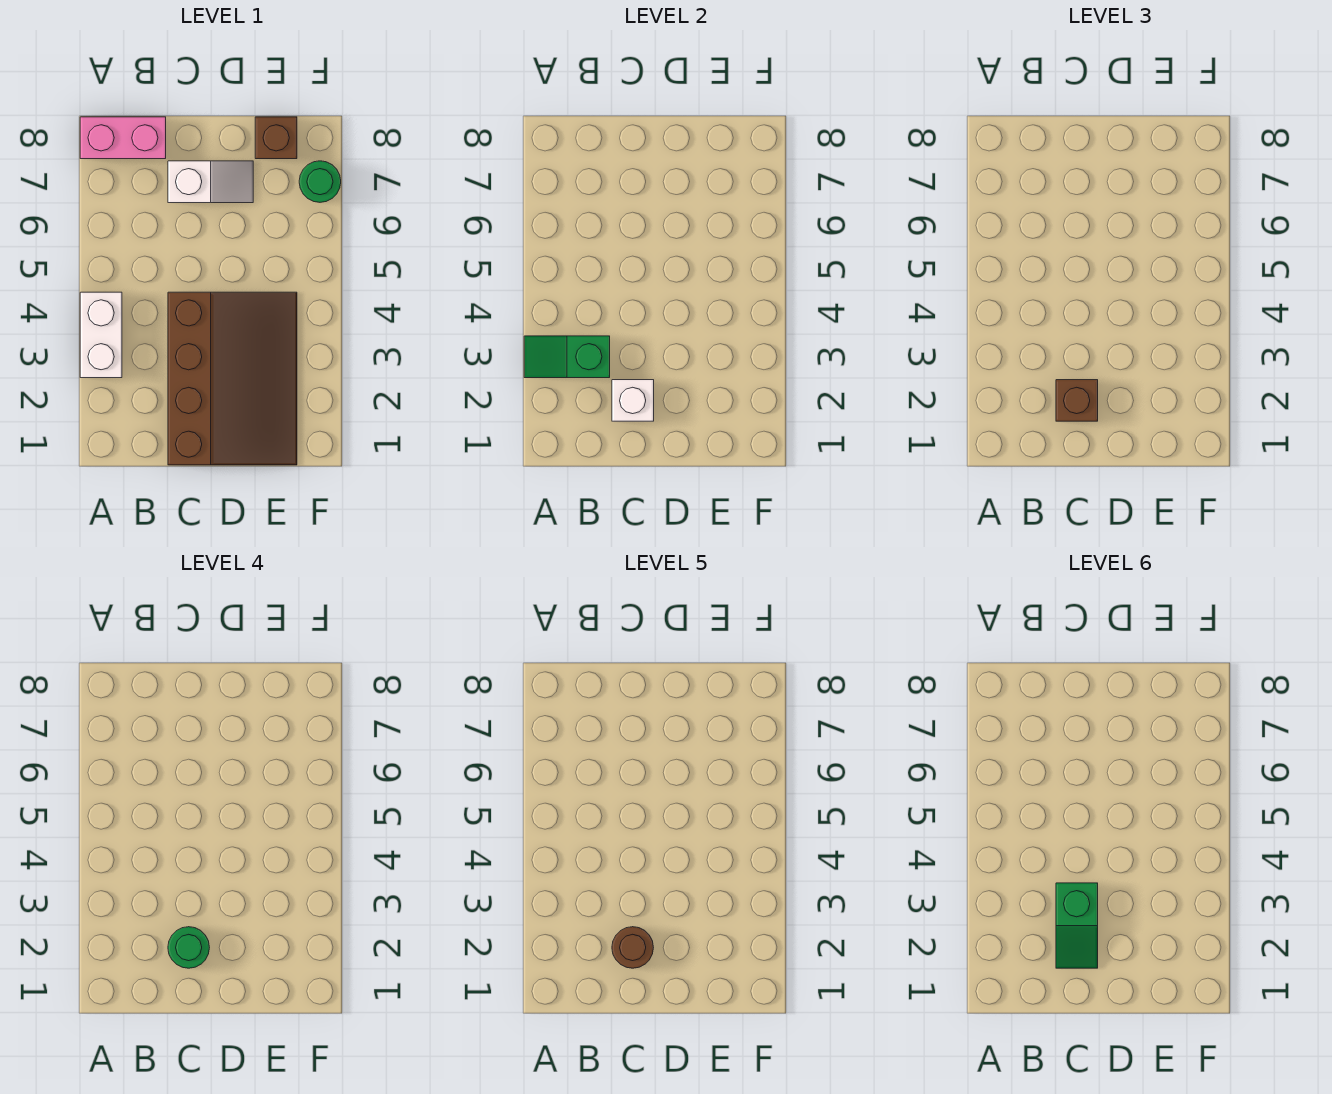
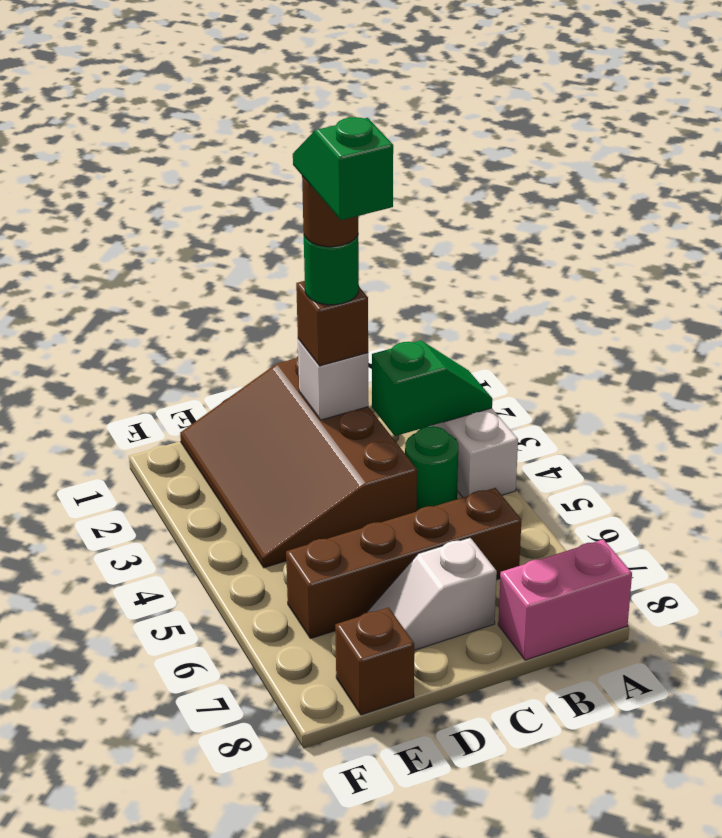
none -> brown 1x4 brick [286,488,521,639]
green 1x1 round brick [299,161,341,202] -> green 1x1 round brick moved to [405,426,458,510]

